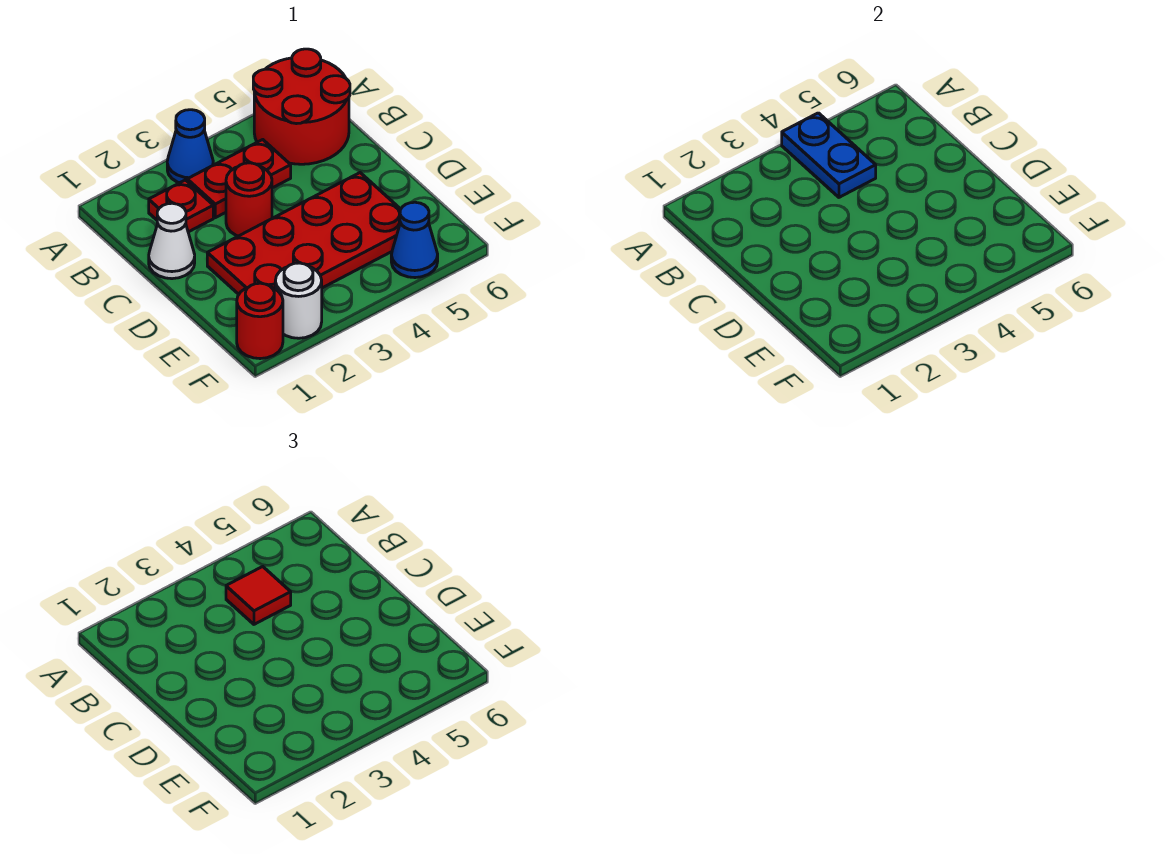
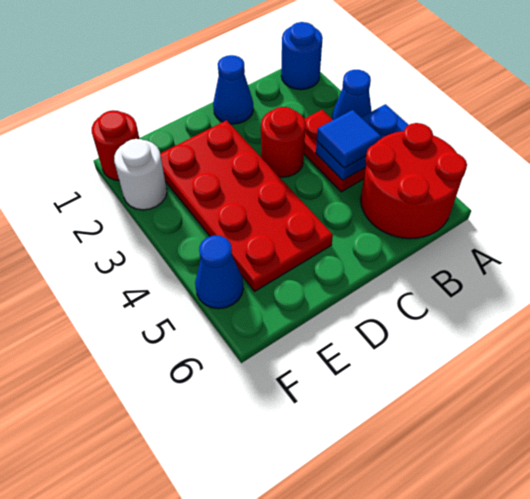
none -> blue 1x1 round brick [281,22,323,90]
red 1x1 plate [149,180,213,232] -> none
red 1x1 tile [226,567,291,624] -> blue 1x1 tile [317,110,381,168]
white 1x1 cone [149,203,195,279] -> blue 1x1 cone [213,55,253,124]

